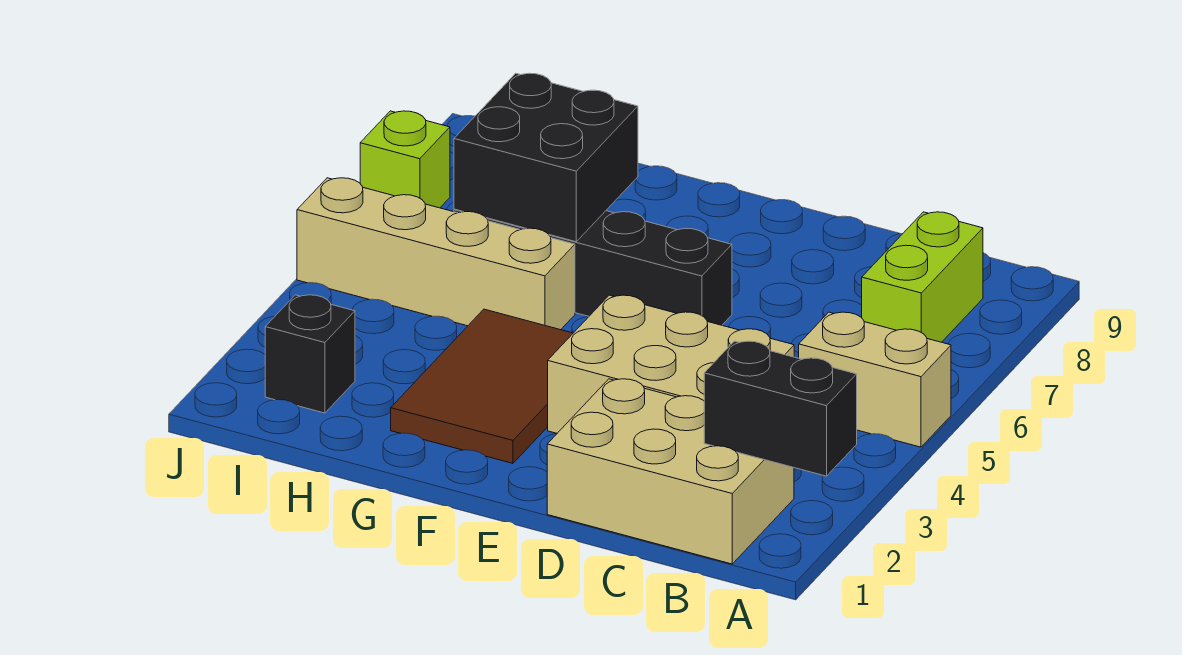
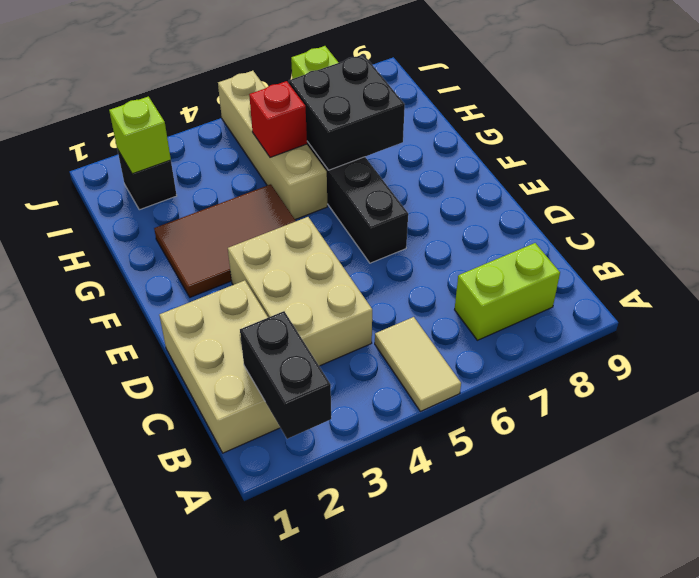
tan 1x2 brick [799,312,951,447] -> tan 1x2 tile [375,317,461,411]
none -> red 1x1 brick [249,81,307,157]
none -> lime 1x1 brick [109,97,171,174]

